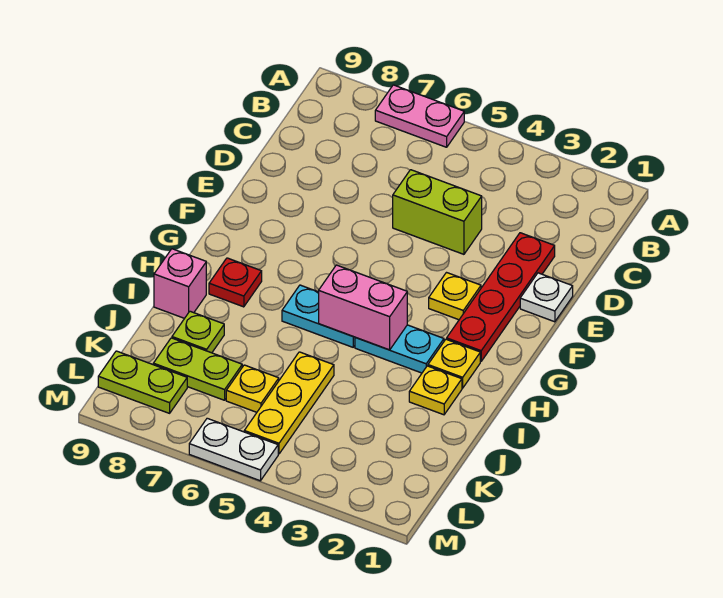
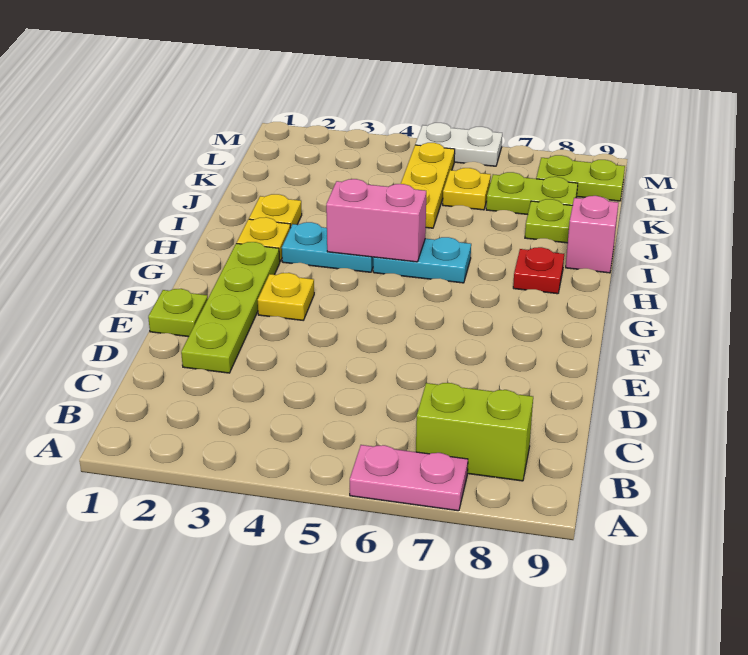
red 1x4 plate [447,233,555,361] -> lime 1x4 plate [181,242,280,373]
lime 1x2 brick [393,170,482,254] -> lime 1x2 brick moved to [416,383,533,481]
white 1x1 plate [520,273,573,322] -> lime 1x1 plate [148,289,208,337]

